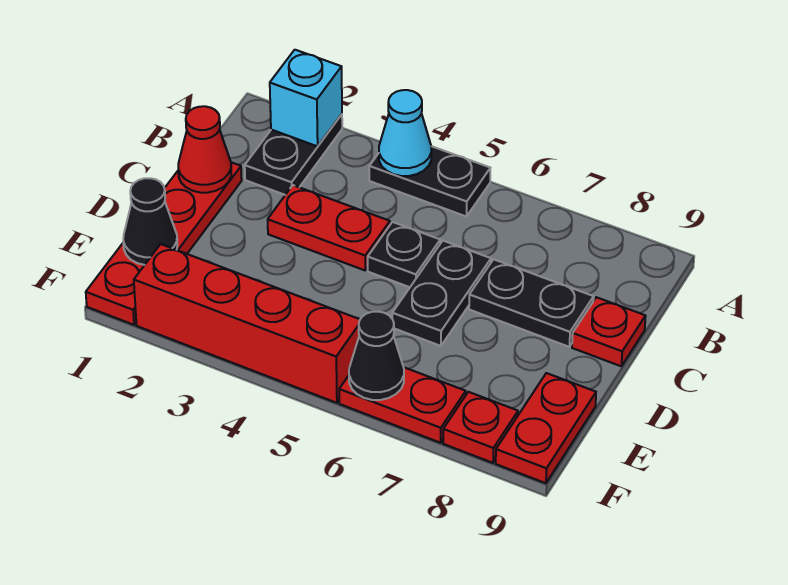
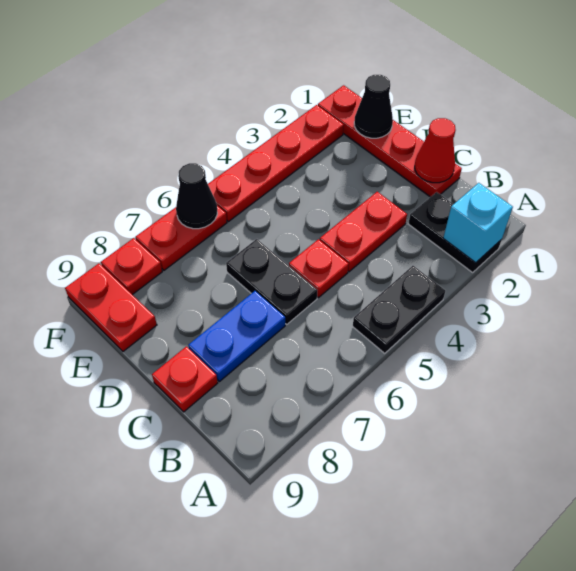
cyan 1x1 cone [379,90,431,176] -> none
black 1x1 plate [368,222,440,287] -> red 1x1 plate [289,239,349,298]
black 1x2 plate [469,259,594,347] -> blue 1x2 plate [188,291,285,382]
red 1x4 brick [134,244,360,403] -> red 1x4 plate [208,105,344,222]

